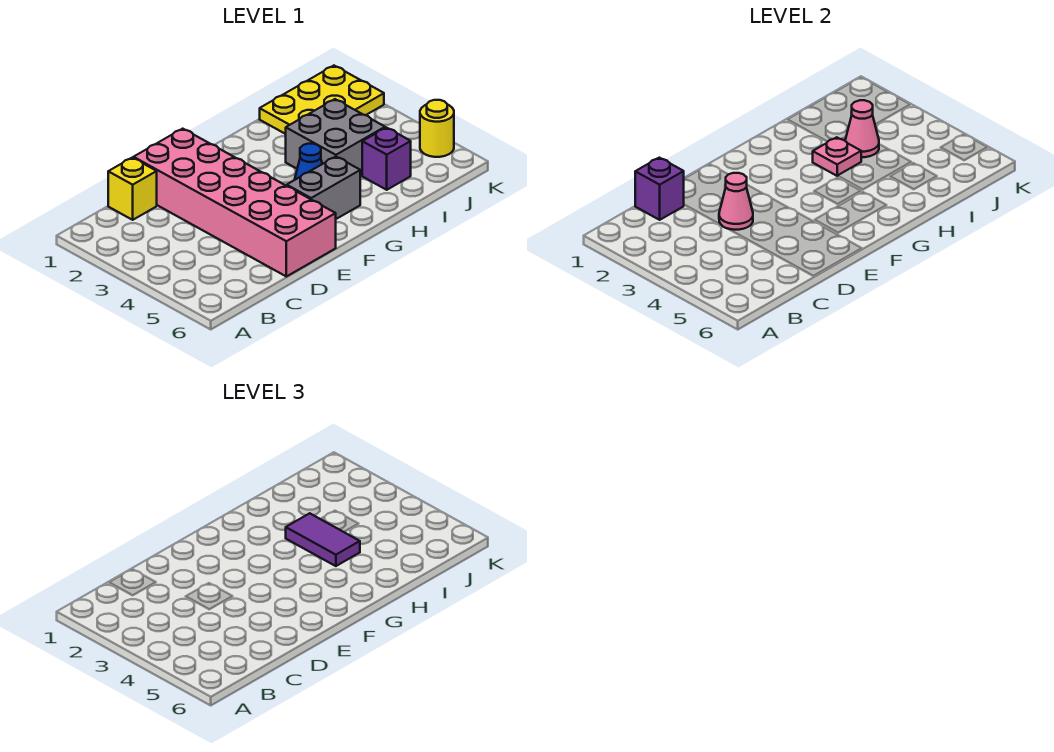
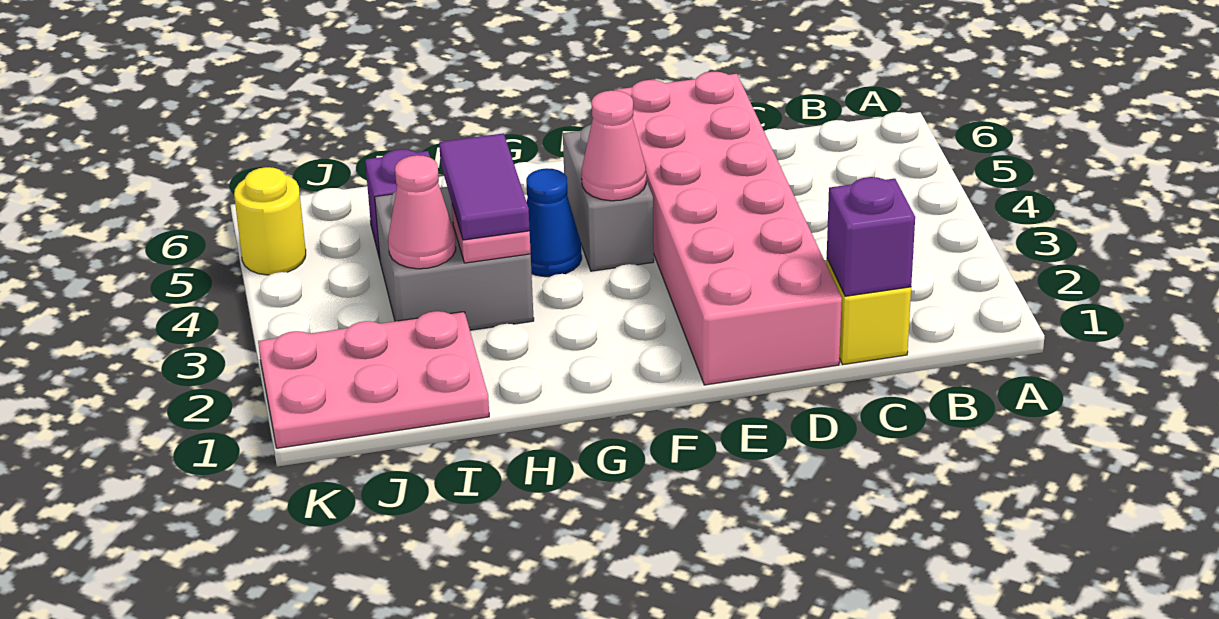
pink 1x1 cone [719,173,753,230] -> pink 1x1 cone moved to [582,90,646,201]
grey 1x2 brick [287,157,360,219] -> grey 1x2 brick turned to [563,125,654,271]
yellow 2x3 plate [260,66,384,134] -> pink 2x3 plate [258,311,489,448]

